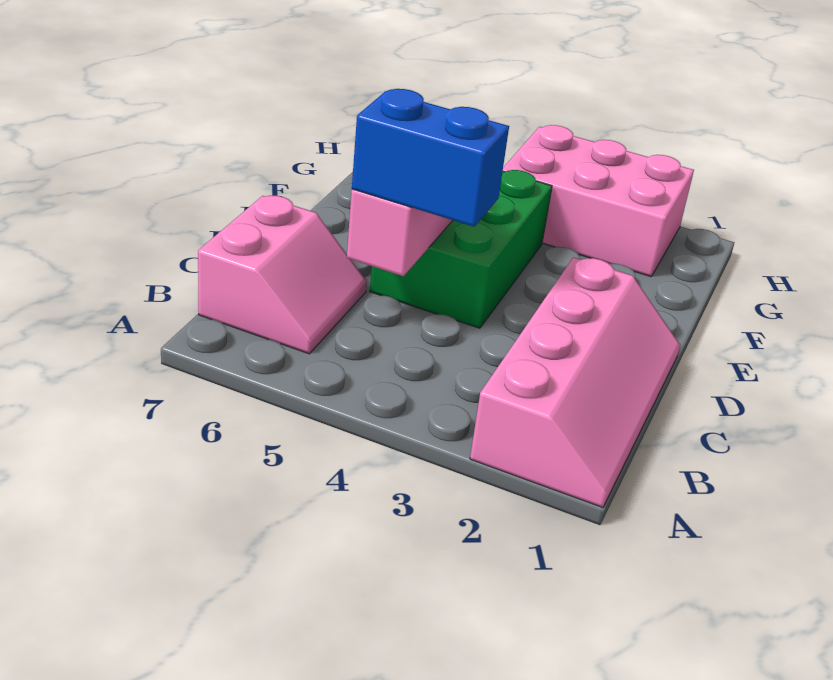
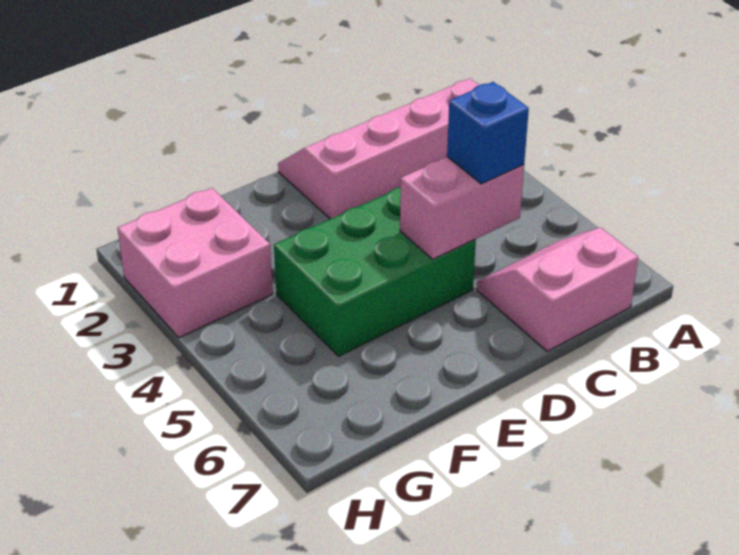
blue 1x2 brick [352,89,509,227] -> blue 1x1 brick [447,82,529,184]
pink 2x3 brick [503,125,694,277] -> pink 2x2 brick [117,188,273,338]

